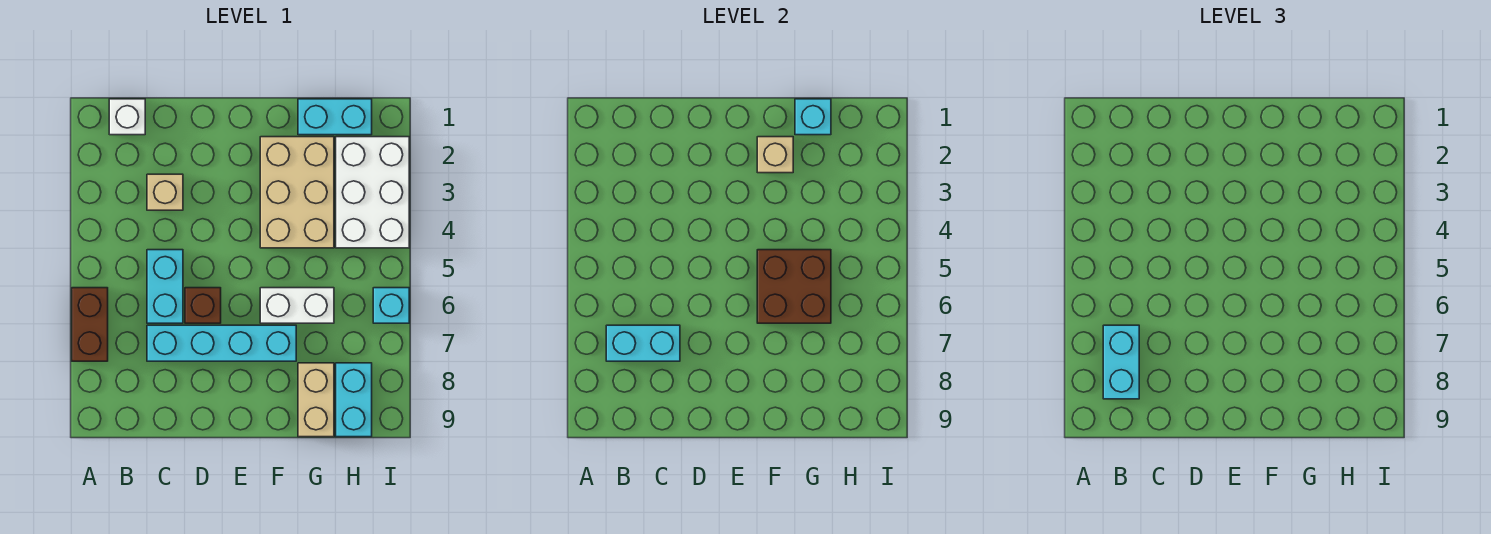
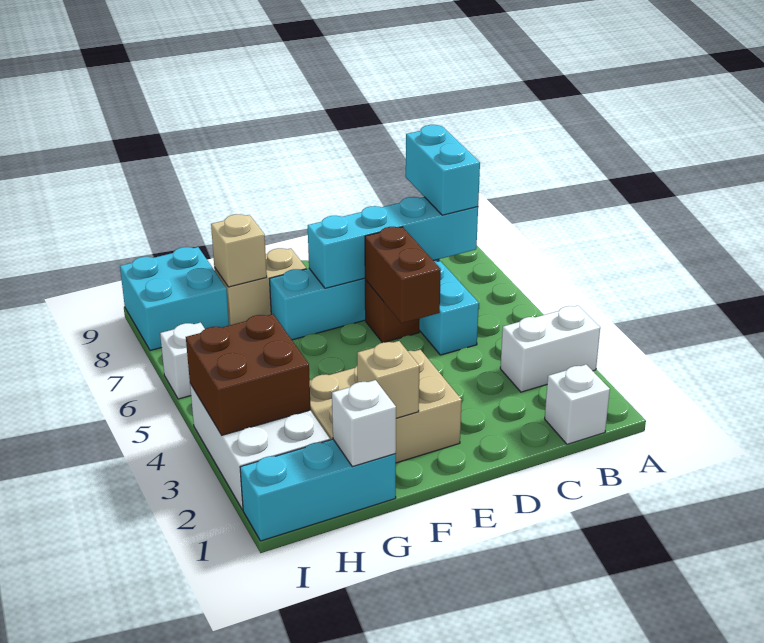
brown 1x2 brick [72,288,108,361] -> brown 1x2 brick moved to [365,227,441,323]
cyan 1x2 brick [606,325,680,361] -> cyan 1x4 brick [308,197,478,288]
tan 1x1 brick [147,174,183,210] -> tan 1x1 brick moved to [211,214,267,287]
tan 2x3 brick [260,137,334,248] -> tan 2x3 brick turned to [310,350,462,463]
brown 2x2 brick [757,250,831,323] -> brown 2x2 brick moved to [186,314,311,435]
white 1x2 brick [260,288,334,323] -> white 1x2 brick moved to [500,306,600,392]
cyan 1x2 brick [298,99,372,135] -> cyan 1x3 brick [240,439,396,541]
cyan 1x1 brick [795,99,831,135] -> white 1x1 brick [332,380,396,467]
tan 1x2 brick [298,363,334,437] -> tan 1x2 brick turned to [214,248,306,325]
cyan 1x2 brick [336,363,372,437] -> cyan 2x2 brick [120,247,229,351]
cyan 1x1 brick [373,288,409,323] -> white 1x1 brick [160,323,205,399]

